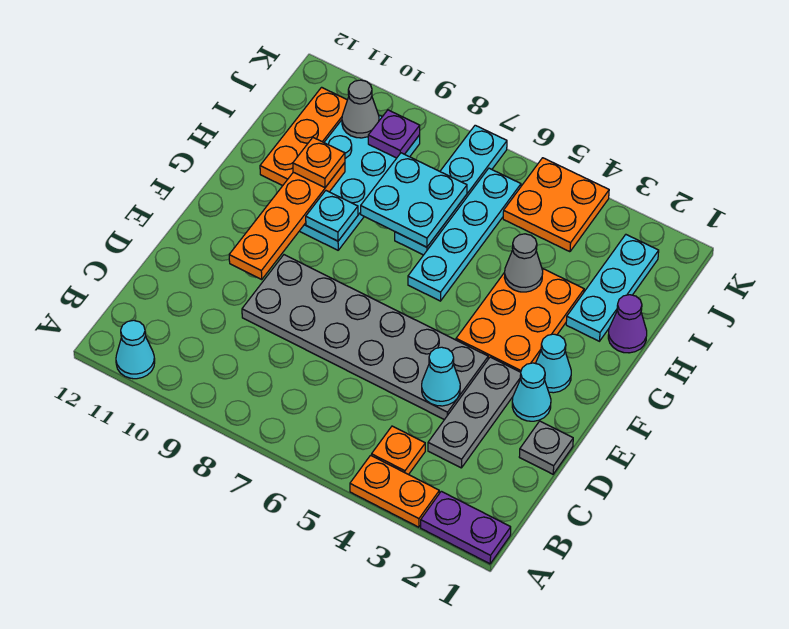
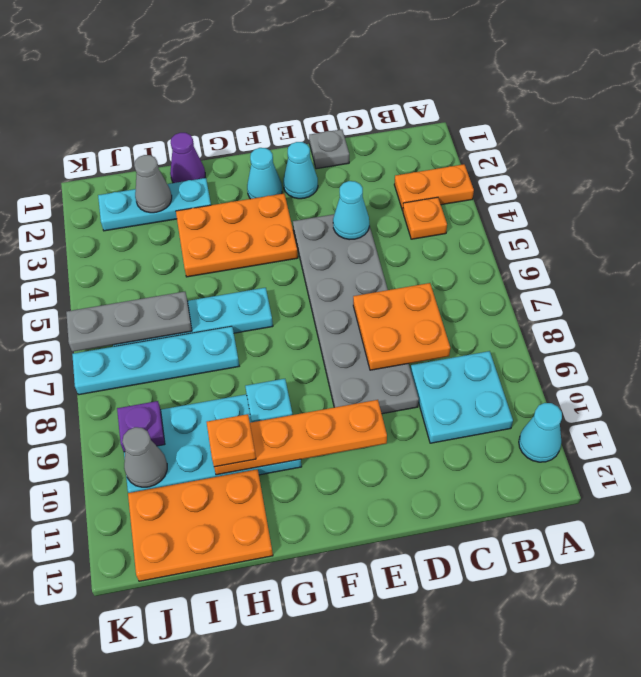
purple 1x2 plate [421,491,511,564] -> none
orange 1x2 plate [350,455,439,527] -> orange 1x2 plate turned to [394,164,474,211]
grey 1x3 plate [428,357,521,468] -> grey 1x3 plate moved to [66,292,192,352]
grey 1x1 cone [504,234,543,292] -> grey 1x1 cone moved to [134,155,172,213]
cyan 2x2 plate [361,153,467,247] -> cyan 2x2 plate moved to [411,351,513,443]
orange 1x3 plate [260,87,347,186] -> orange 2x3 plate [128,469,273,581]
orange 2x2 plate [503,158,609,252] -> orange 2x2 plate moved to [353,283,450,370]

